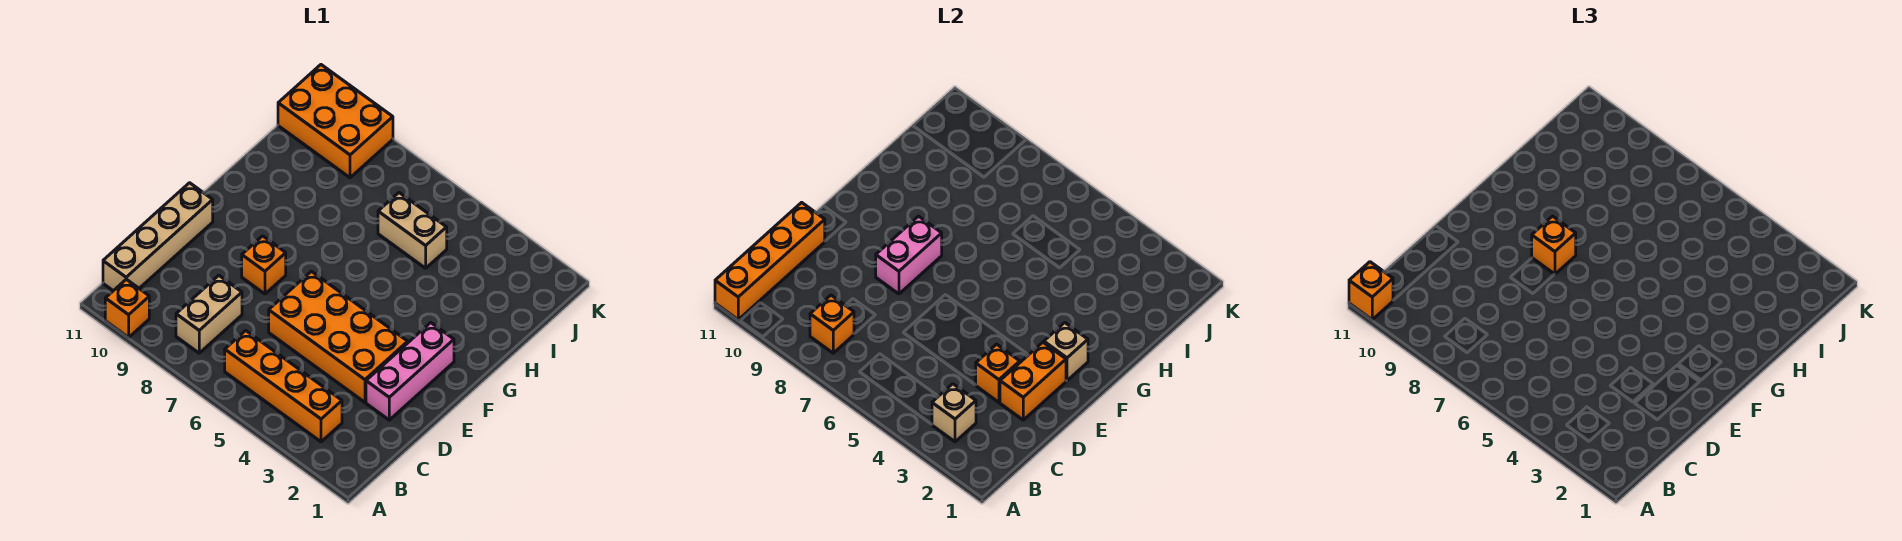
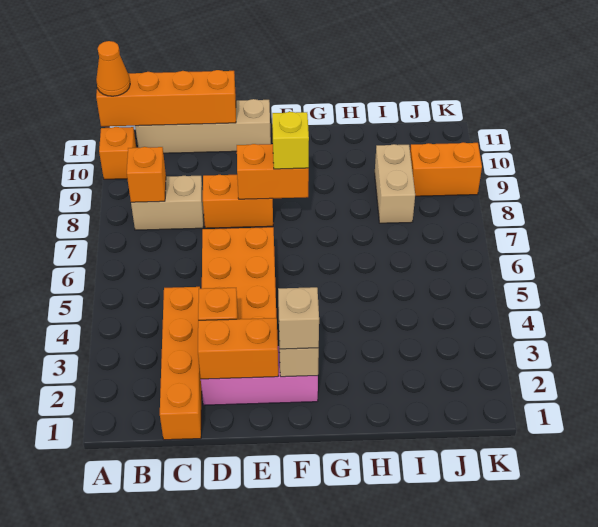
orange 1x1 brick [1349,262,1393,320] -> orange 1x1 cone [96,41,130,96]
orange 1x4 brick [225,331,342,442] -> orange 1x4 brick moved to [160,287,202,440]
tan 1x1 brick [932,384,976,442] -> tan 1x1 brick moved to [278,287,319,349]
orange 1x1 brick [242,236,286,294] -> orange 1x2 brick [203,175,273,228]
pink 1x2 brick [876,216,942,294] -> orange 1x2 brick [237,144,309,199]
orange 1x1 brick [1532,216,1576,274] -> yellow 1x1 brick [272,112,309,169]
tan 1x2 brick [378,193,447,268] -> tan 1x2 brick moved to [375,144,415,223]
orange 2x3 brick [278,65,393,178] -> orange 1x2 brick [410,142,482,196]

